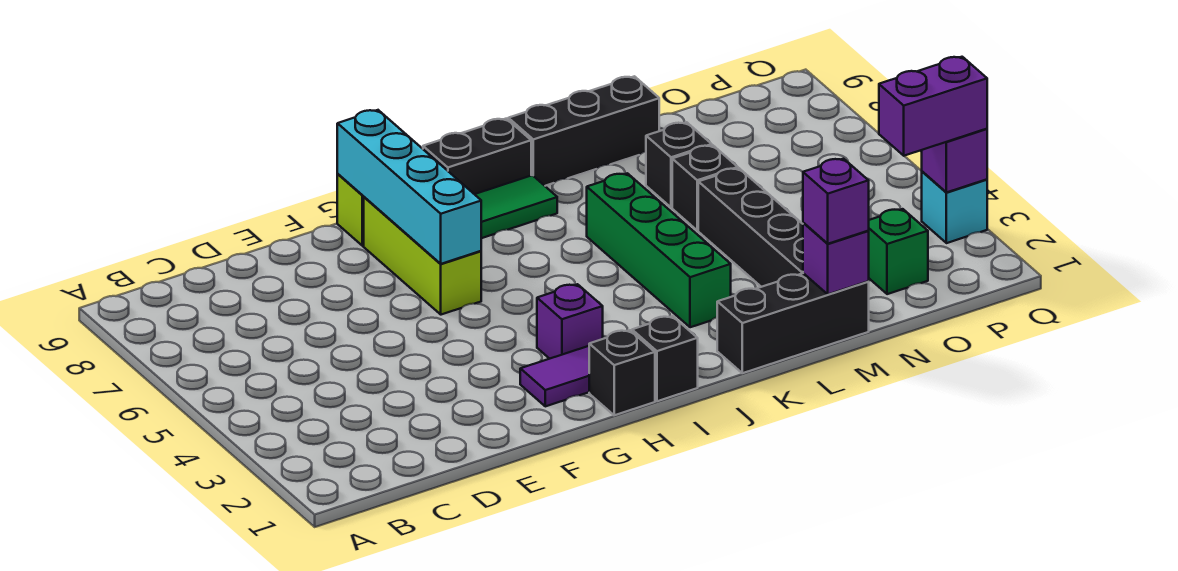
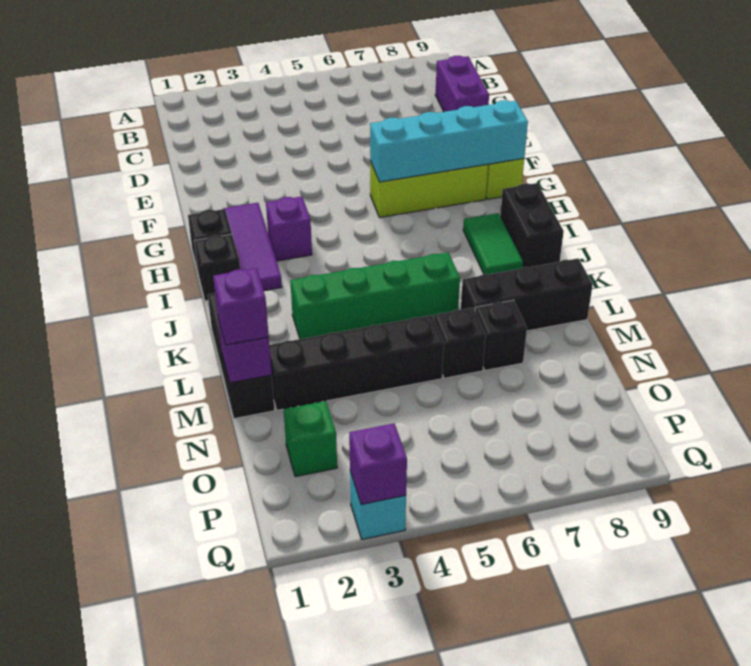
black 1x3 brick [508,76,659,186] -> black 1x3 brick turned to [461,258,593,331]
purple 1x2 brick [879,57,987,156] -> purple 1x2 brick moved to [435,56,489,112]

